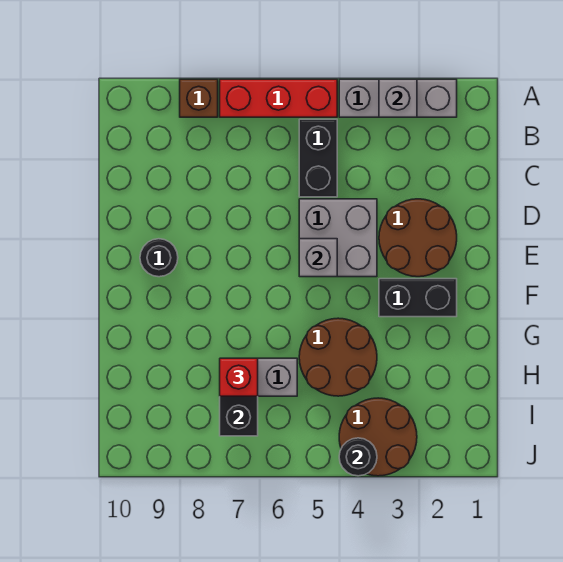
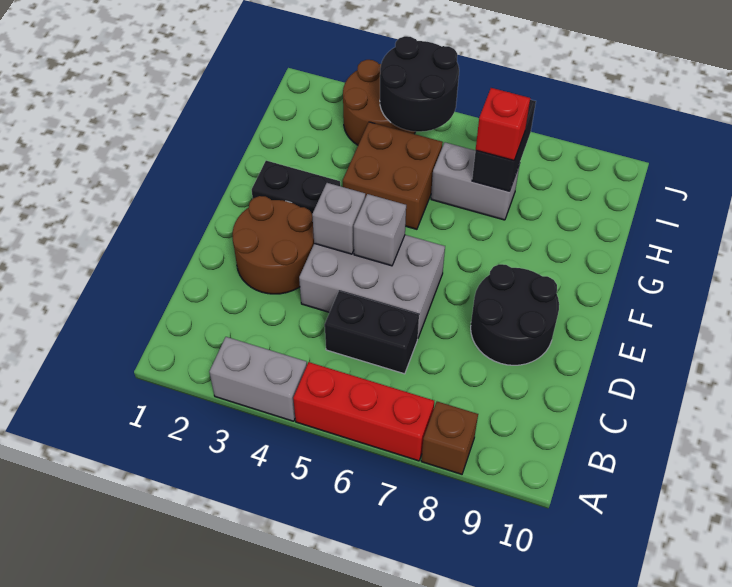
grey 1x3 brick [339,79,457,117] -> grey 1x2 brick [209,337,307,421]
grey 1x1 brick [379,79,417,117] -> grey 1x1 brick moved to [312,183,365,254]
black 1x2 brick [299,119,337,197] -> black 1x2 brick turned to [325,291,419,374]
grey 2x2 brick [299,199,377,277] -> grey 2x3 brick [299,235,445,338]
black 1x1 round brick [140,239,178,277] -> black 2x2 round brick [471,264,559,365]
brown 2x2 round brick [299,318,377,396] -> brown 2x2 brick [343,122,443,229]
black 1x1 round brick [339,438,377,476] -> black 2x2 round brick [380,36,459,132]

